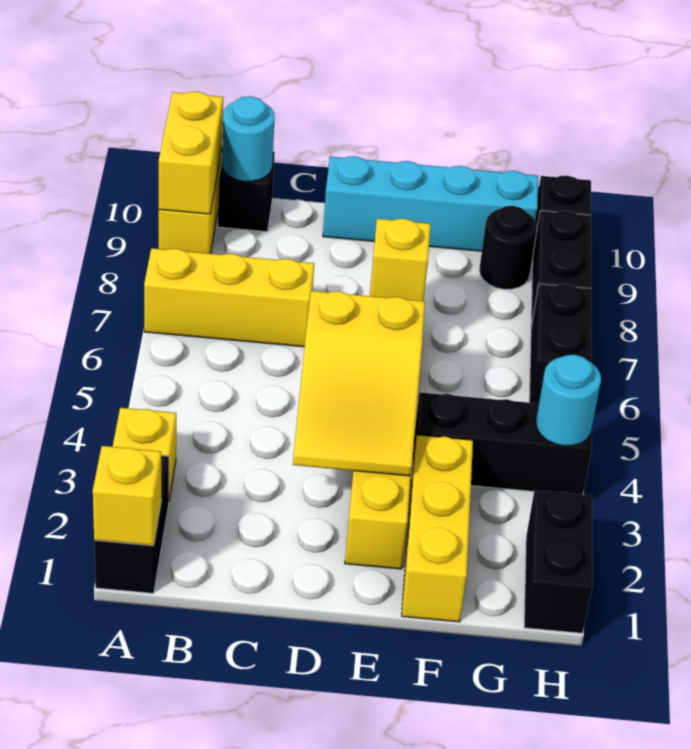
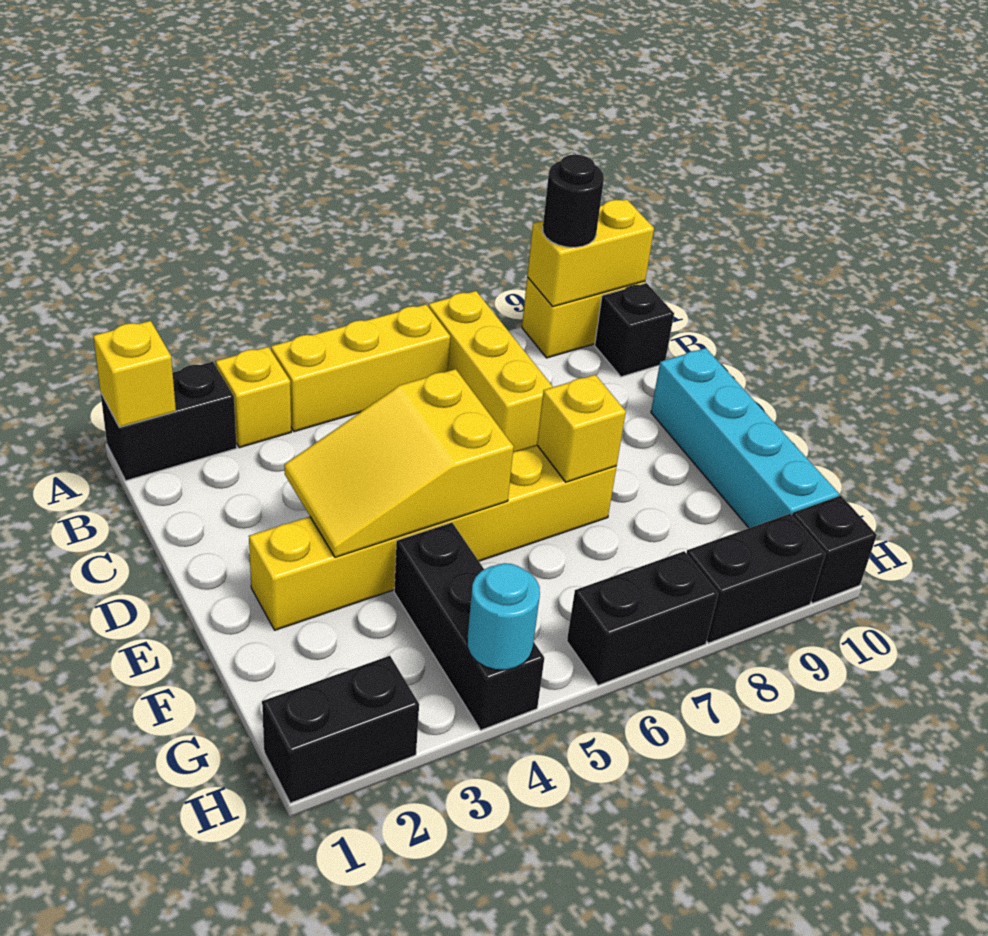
cyan 1x1 round brick [222,96,275,181] -> none
yellow 1x3 brick [402,435,473,622] -> yellow 1x3 brick moved to [271,304,450,432]
black 1x1 round brick [479,206,537,289] -> black 1x1 round brick moved to [543,155,604,247]

